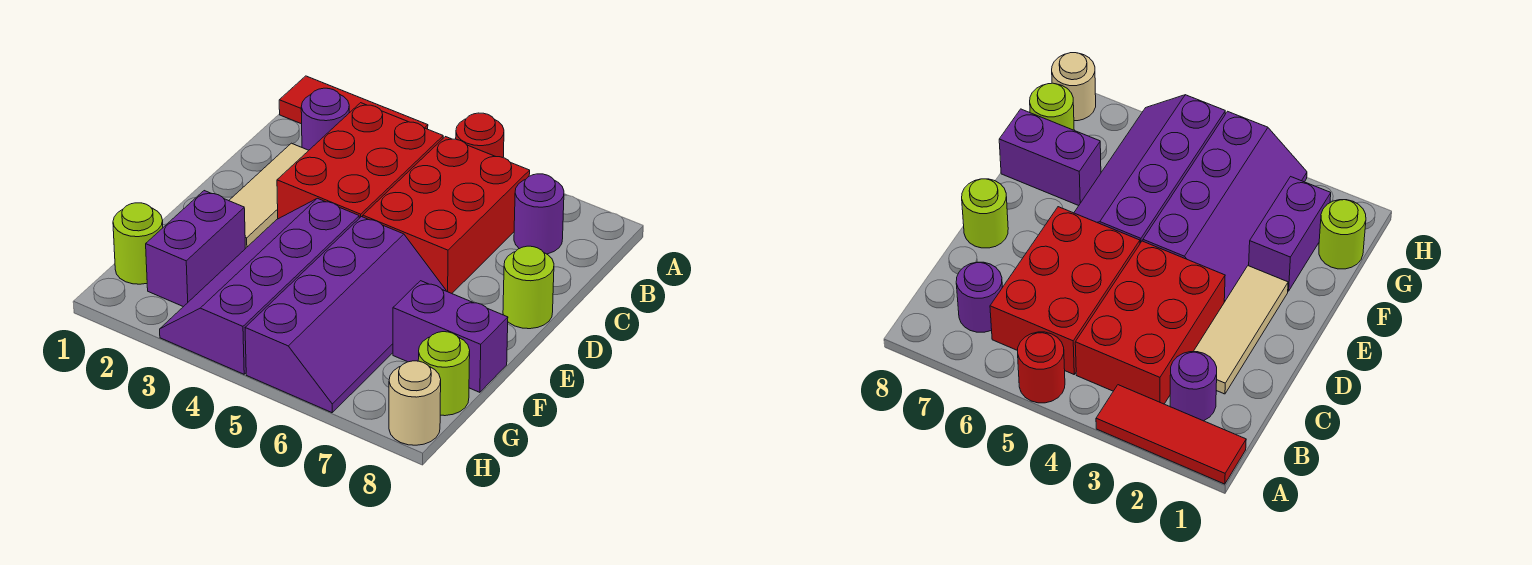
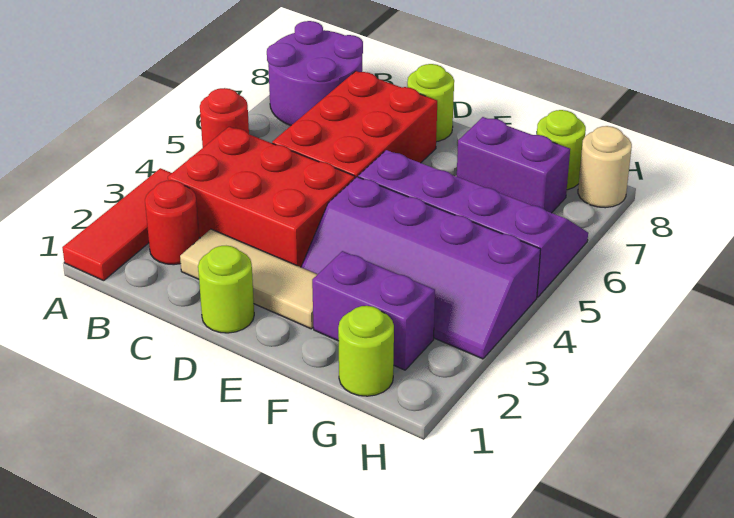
purple 1x1 round brick [301,88,349,150] -> red 1x1 round brick [145,180,199,265]
red 2x3 brick [363,137,530,293] -> red 2x3 brick turned to [272,71,437,178]
purple 1x1 round brick [514,174,564,254] -> purple 2x2 round brick [267,21,363,125]
none -> lime 1x1 round brick [198,246,254,333]
purple 1x2 brick [393,281,508,392] -> purple 1x2 brick turned to [457,117,570,213]

